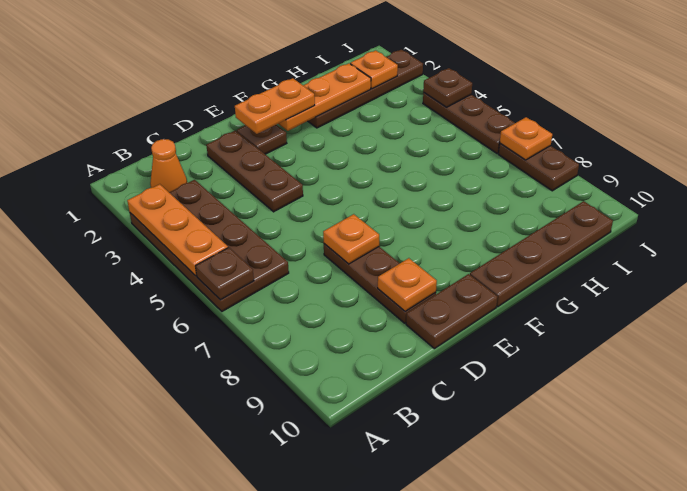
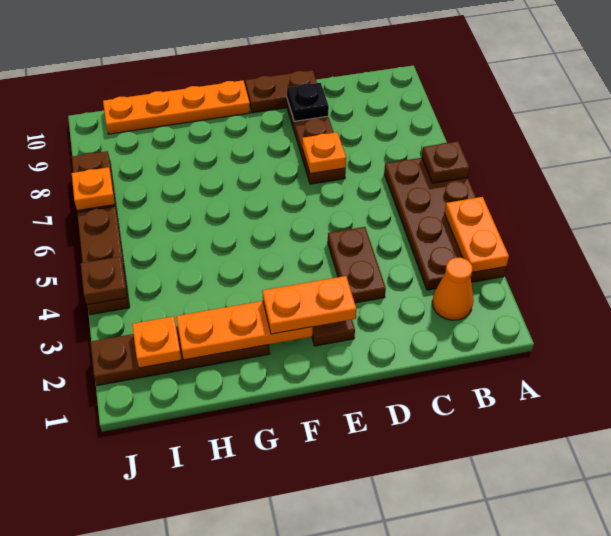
orange 1x3 plate [127,184,228,276] -> orange 1x2 plate [445,197,509,272]
brown 1x3 plate [206,130,303,212] -> brown 1x2 plate [328,227,386,303]
orange 1x1 plate [378,258,437,312] -> black 1x1 plate [287,83,329,121]
brown 1x4 plate [470,201,613,307] -> orange 1x4 plate [103,80,250,134]

